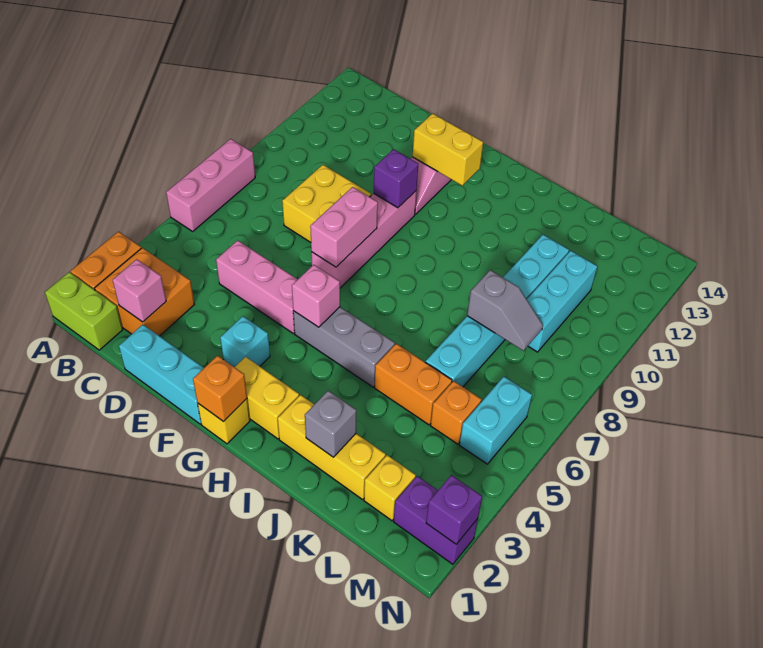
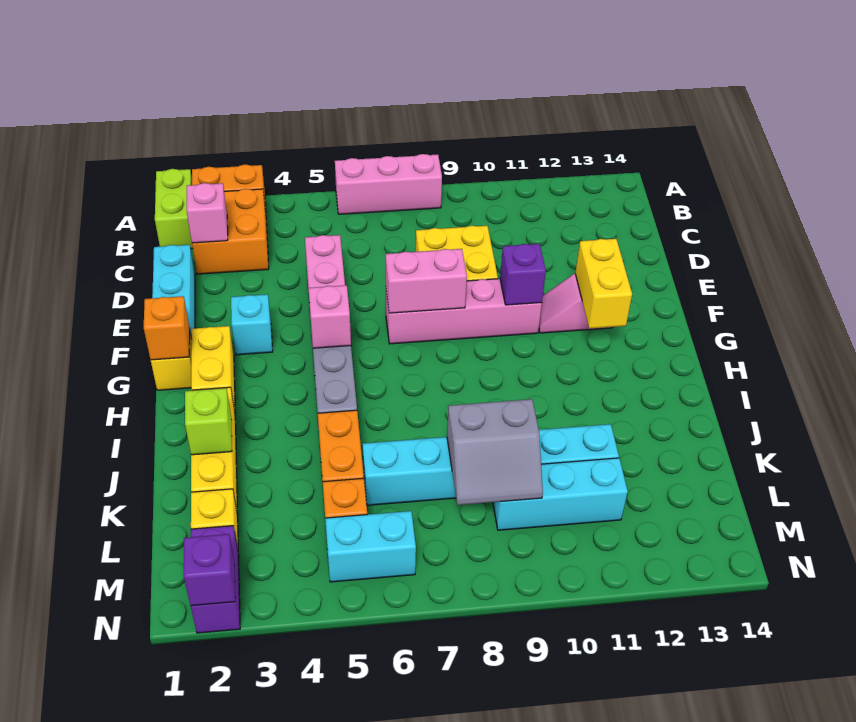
grey 1x1 brick [305,391,356,457] -> lime 1x1 brick [185,388,232,455]
grey 1x2 slope [467,270,543,351] -> grey 2x2 slope [447,399,543,505]

